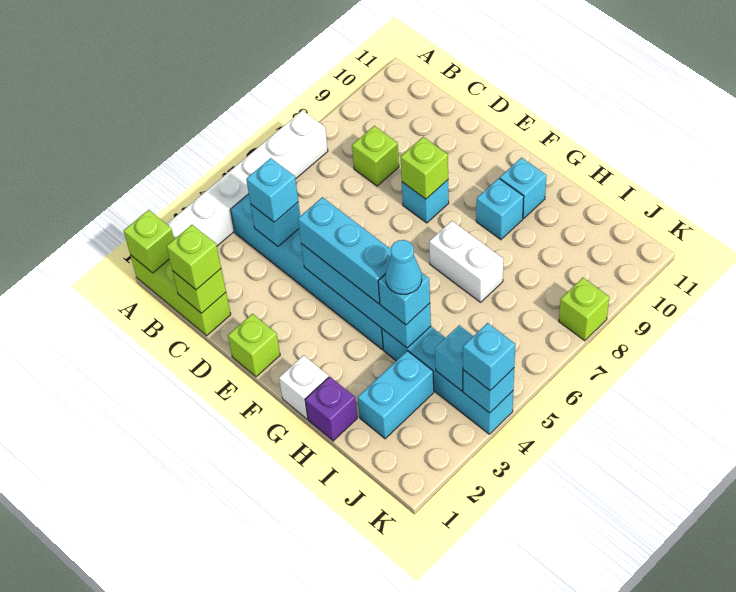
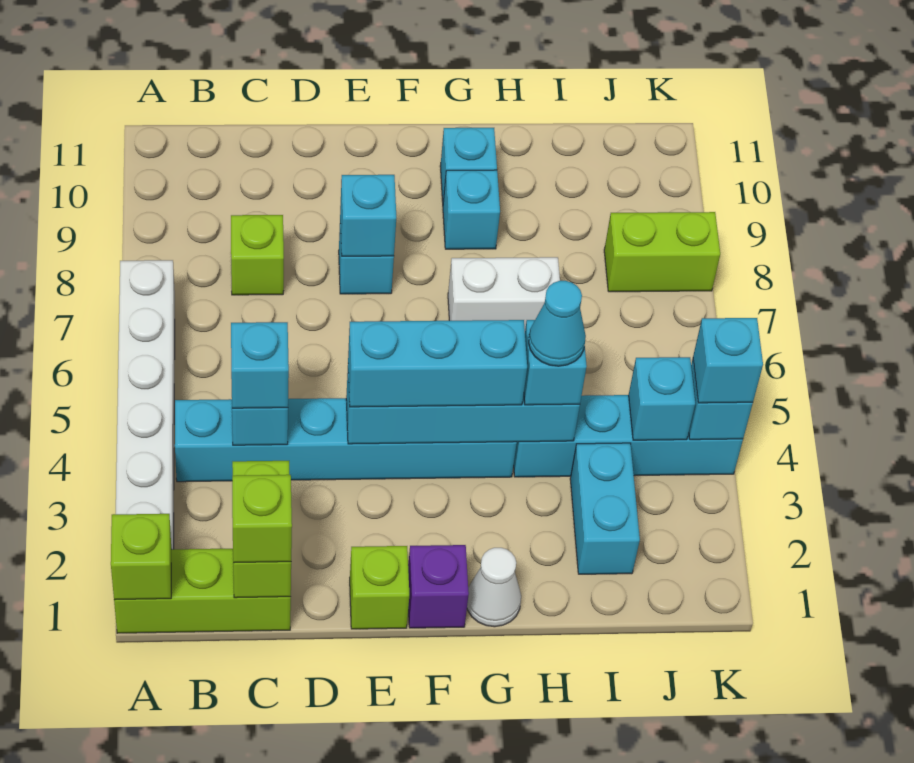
lime 1x1 brick [173,269,226,313] -> lime 1x2 brick [232,461,291,598]
lime 1x1 brick [400,137,448,199] -> cyan 1x1 brick [340,175,396,256]
white 1x1 brick [279,355,329,419] -> white 1x1 cone [467,548,521,627]
purple 1x1 brick [305,377,357,441] -> purple 1x1 brick moved to [408,545,469,628]
lime 1x1 brick [559,278,609,341] -> lime 1x2 brick [604,212,720,292]

